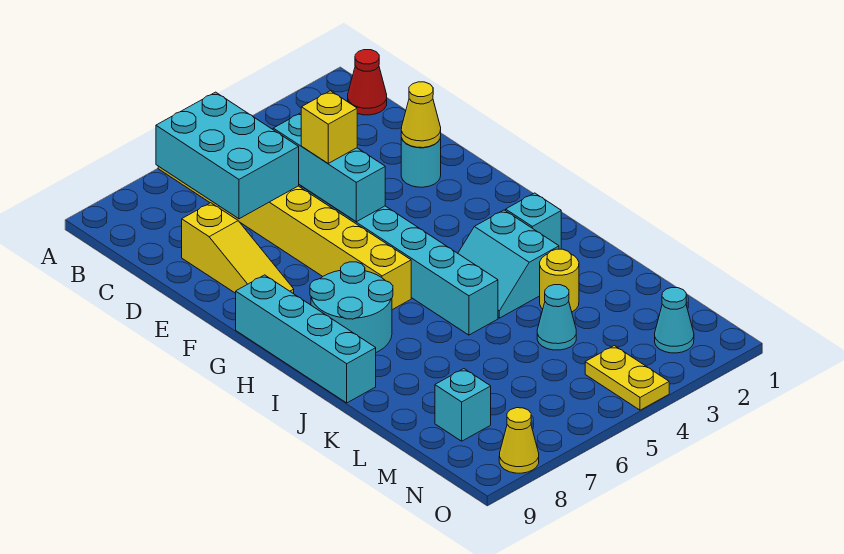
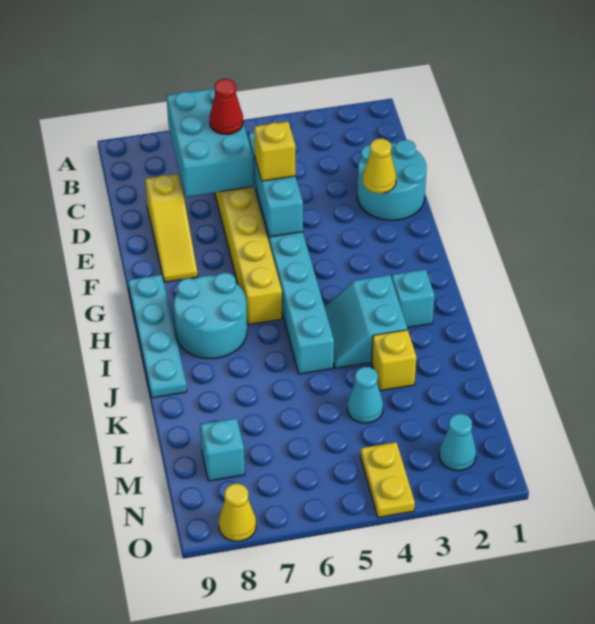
red 1x1 cone [348,50,387,115] -> red 1x1 cone moved to [210,79,243,134]
cyan 1x1 round brick [401,137,441,187] -> cyan 2x2 round brick [357,140,427,220]
cyan 1x4 brick [236,275,376,403] -> cyan 1x4 plate [128,275,187,398]
yellow 1x1 round brick [540,249,579,312] -> yellow 1x1 brick [372,330,416,391]

